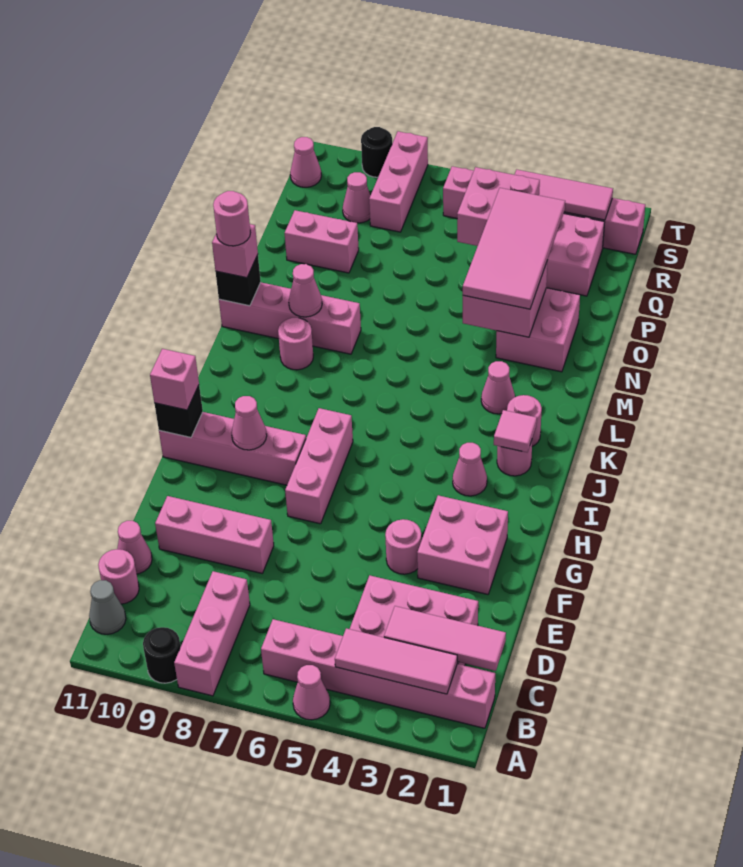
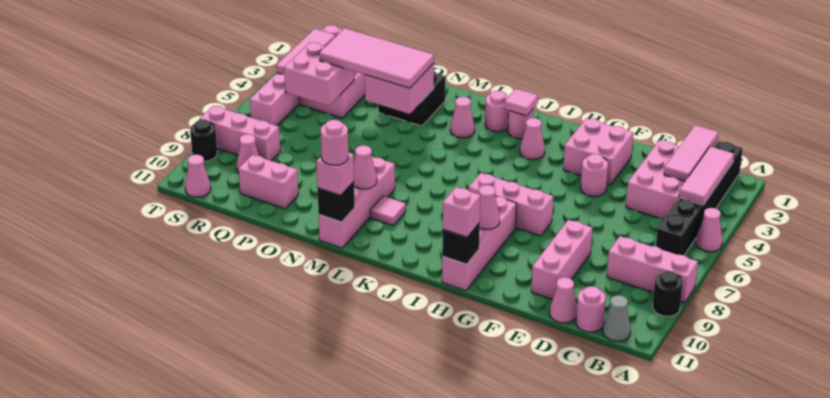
pink 1x6 brick [261,619,495,728] -> black 1x6 brick [656,141,743,255]
pink 1x1 round brick [278,318,313,370] -> pink 1x1 tile [370,196,406,226]
pink 2x2 brick [496,288,580,372] -> black 2x2 brick [378,71,446,126]
pink 1x2 brick [285,210,359,273] -> pink 1x2 brick turned to [239,155,298,209]

